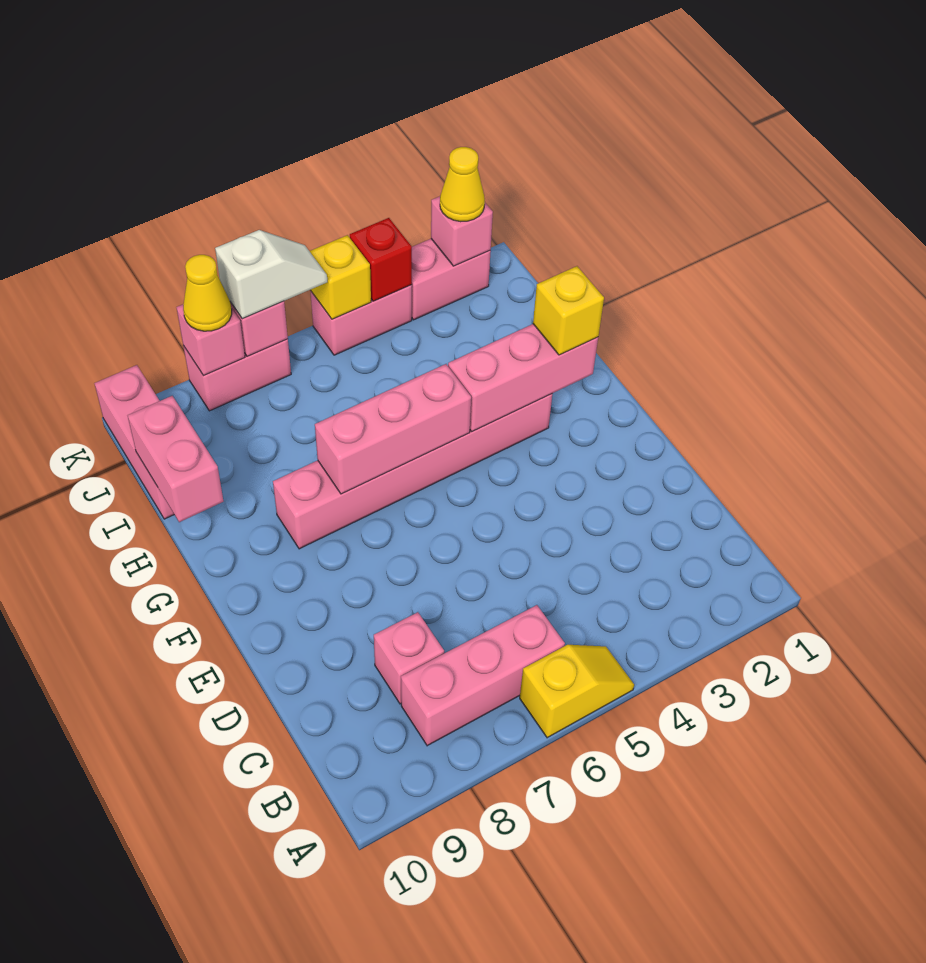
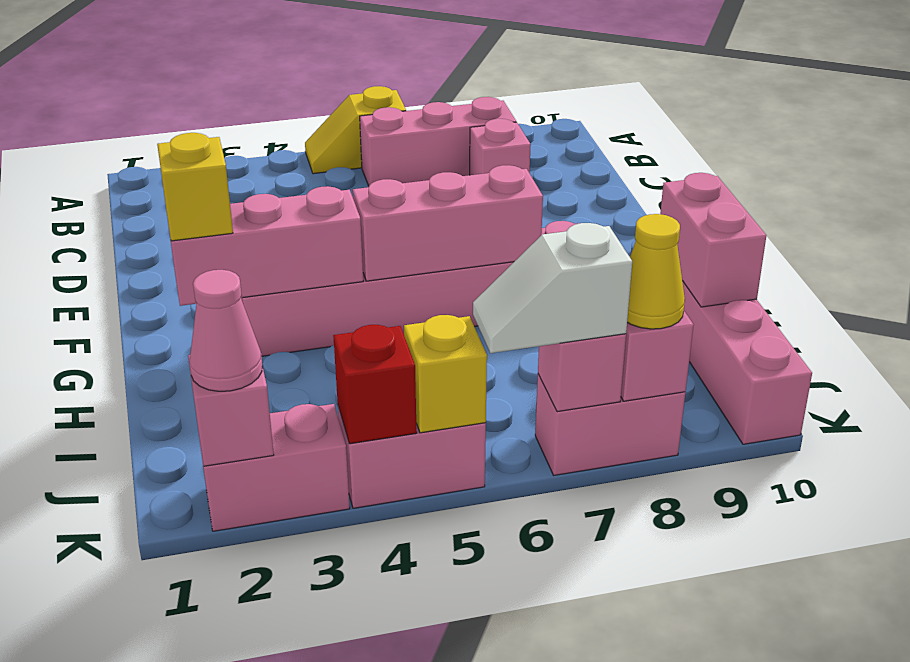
yellow 1x1 cone [440,147,485,222] -> pink 1x1 cone [189,270,262,391]

